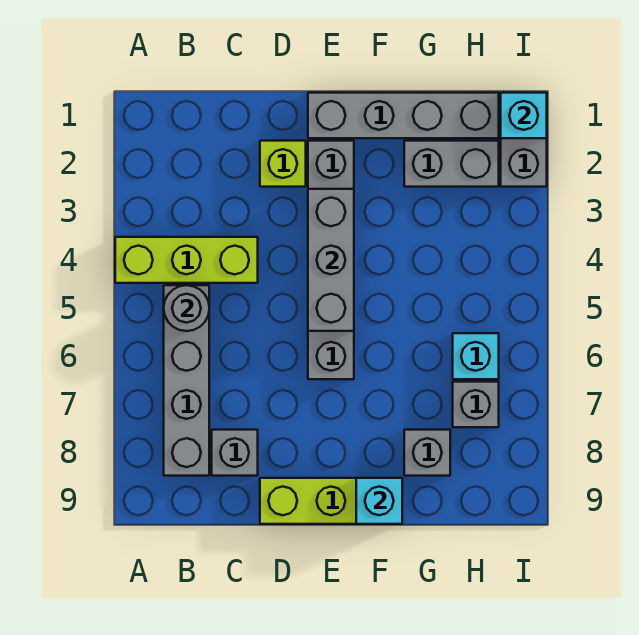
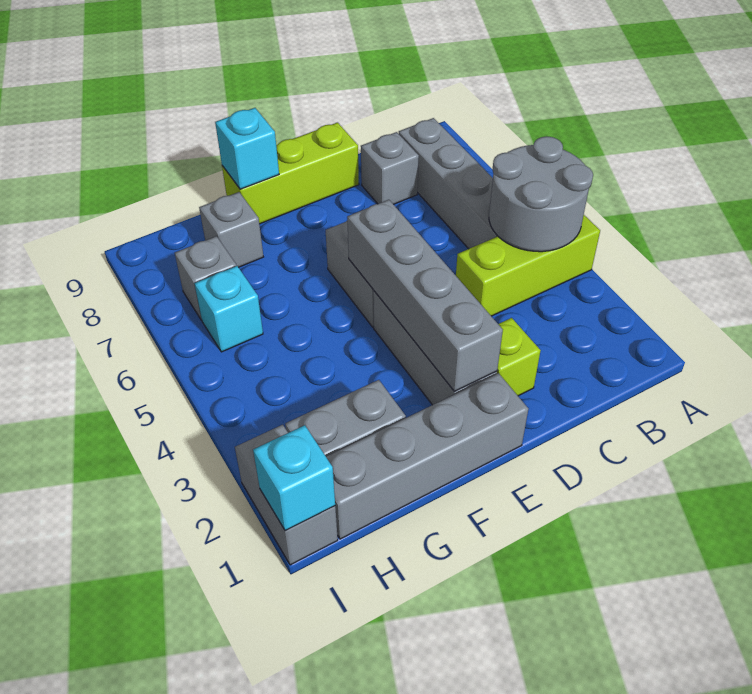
grey 1x1 round brick [164,285,209,331] -> grey 2x2 round brick [489,136,593,252]
grey 1x3 brick [308,189,354,331] -> grey 1x4 brick [347,200,503,392]

